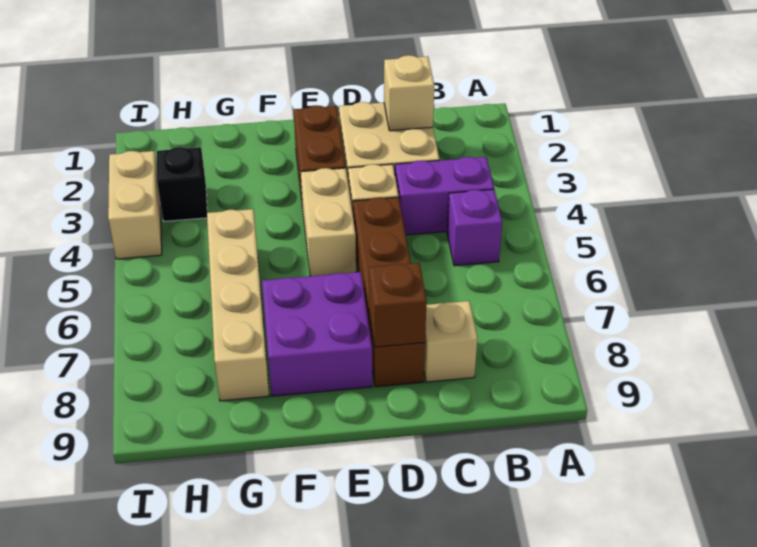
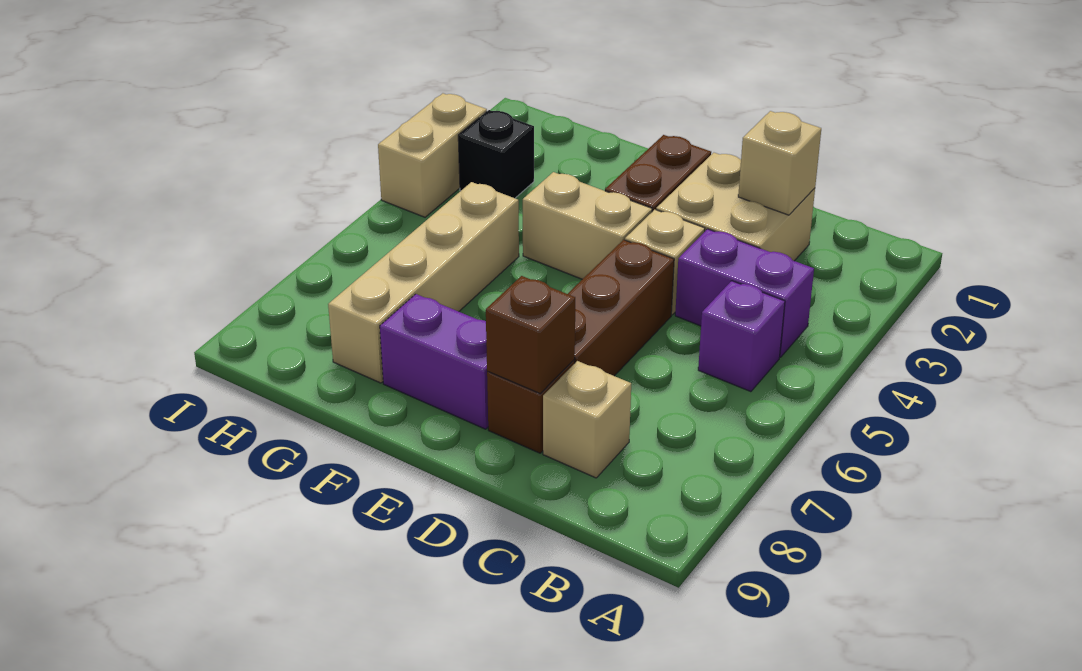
tan 1x2 brick [301,168,356,276] -> tan 1x2 brick turned to [523,172,652,279]
purple 2x2 brick [262,272,372,396] -> purple 1x2 brick [380,294,488,429]

